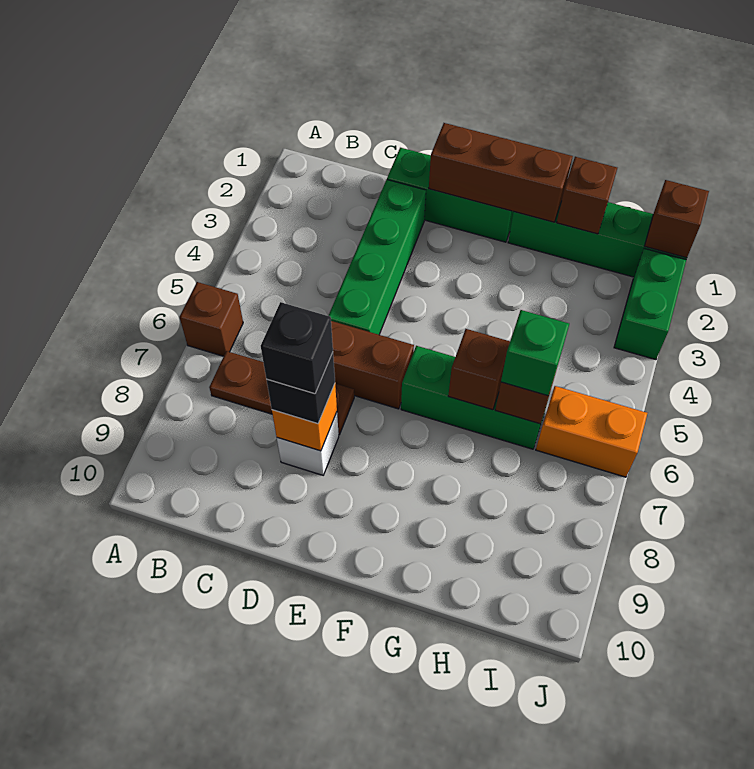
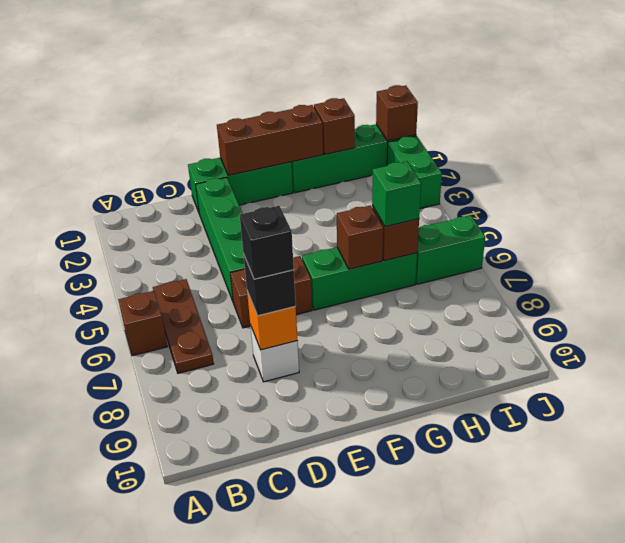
brown 1x3 plate [209,351,354,435] -> brown 1x3 plate turned to [153,279,214,373]
orange 1x2 brick [536,386,647,477] -> green 1x2 brick [416,215,485,284]

